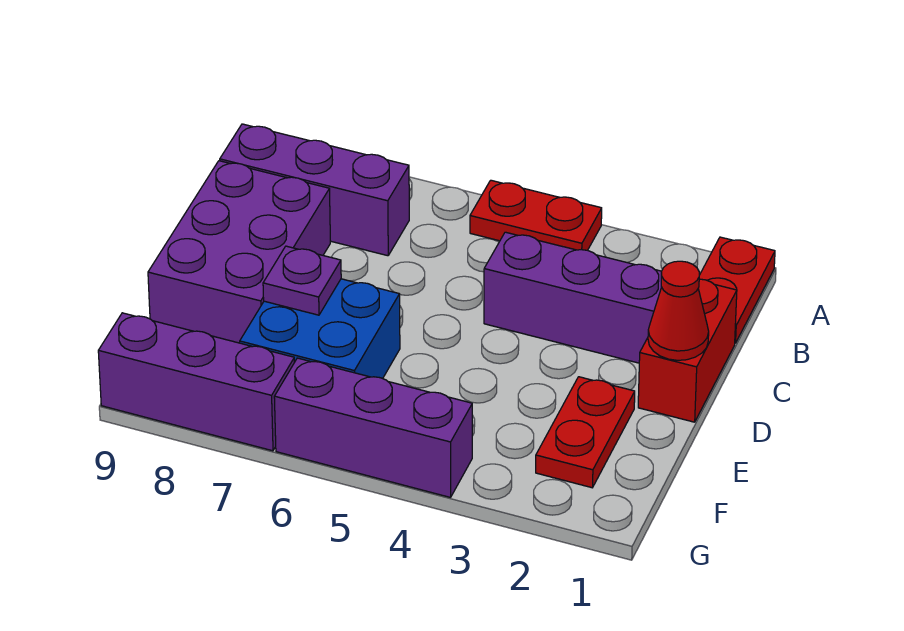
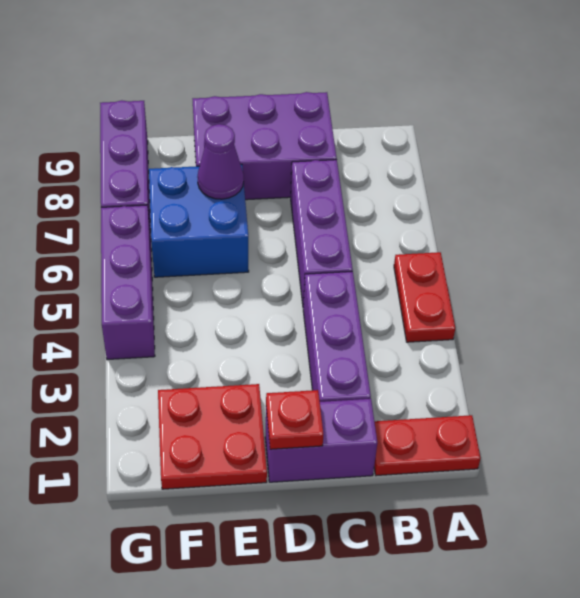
purple 1x3 brick [220,124,409,256] -> purple 1x3 brick moved to [291,160,353,304]
red 1x2 brick [638,279,737,422] -> purple 1x2 brick [265,399,377,482]
red 1x1 cone [648,261,709,360] -> red 1x1 plate [266,390,323,449]
red 1x2 plate [536,377,635,488] -> red 2x2 plate [158,384,267,489]
purple 1x1 plate [263,246,341,315] -> purple 1x1 cone [197,124,244,199]

